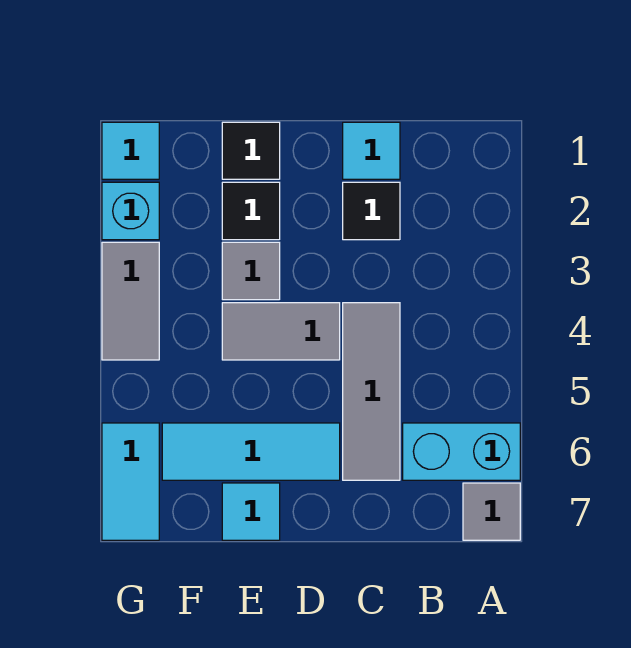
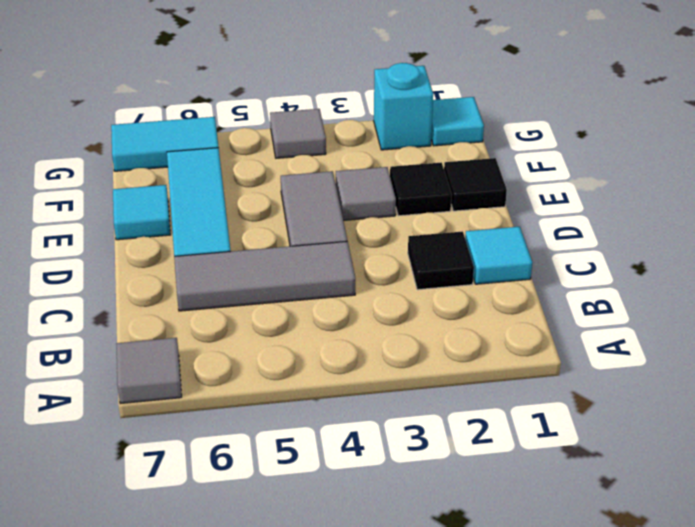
cyan 1x2 brick [403,423,520,480] -> none
grey 1x2 tile [102,242,159,360] -> grey 1x1 tile [270,109,326,158]

